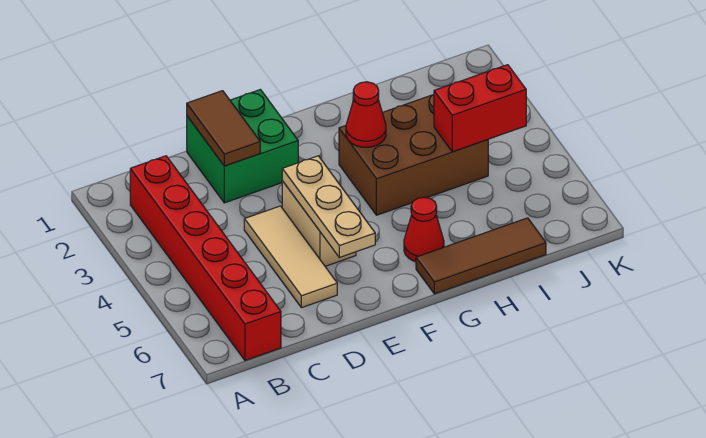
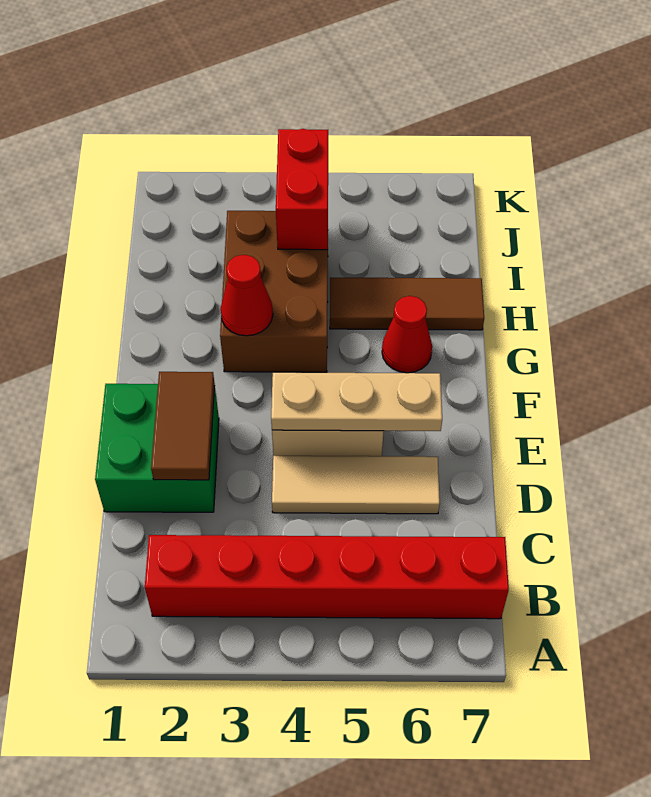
brown 1x2 tile [187,91,260,166] -> brown 1x2 tile turned to [151,372,215,480]
brown 1x3 tile [416,218,546,294] -> brown 1x3 tile turned to [330,278,484,330]

